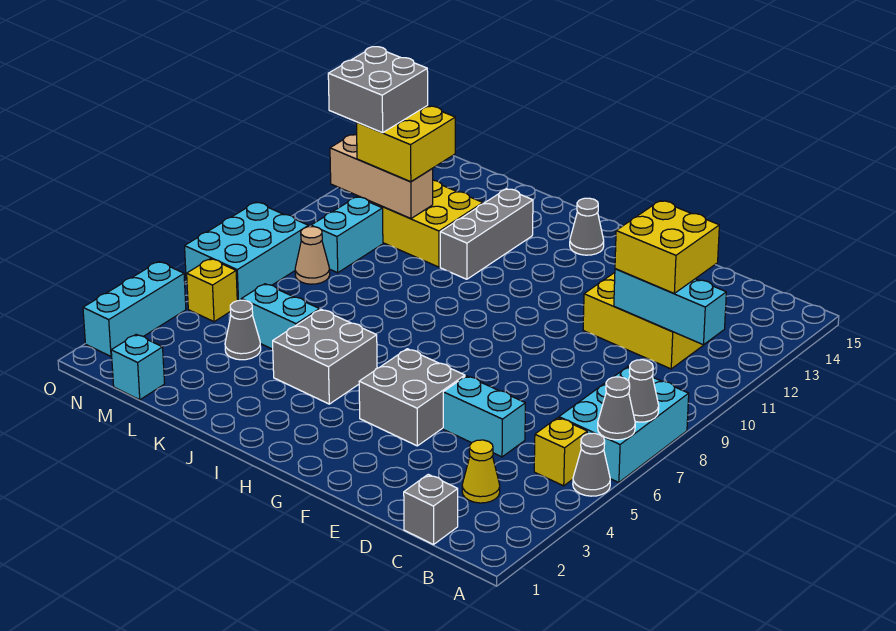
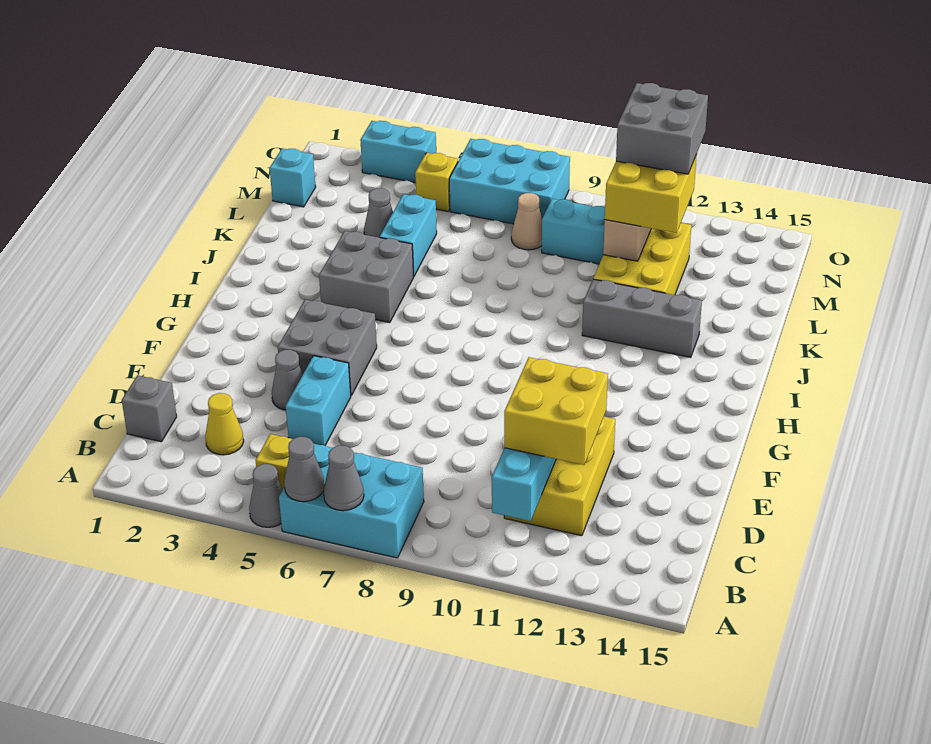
grey 1x1 cone [570,198,604,255] -> grey 1x1 cone moved to [272,350,303,410]
cyan 1x3 brick [83,262,186,356] -> cyan 1x2 brick [360,121,436,183]

